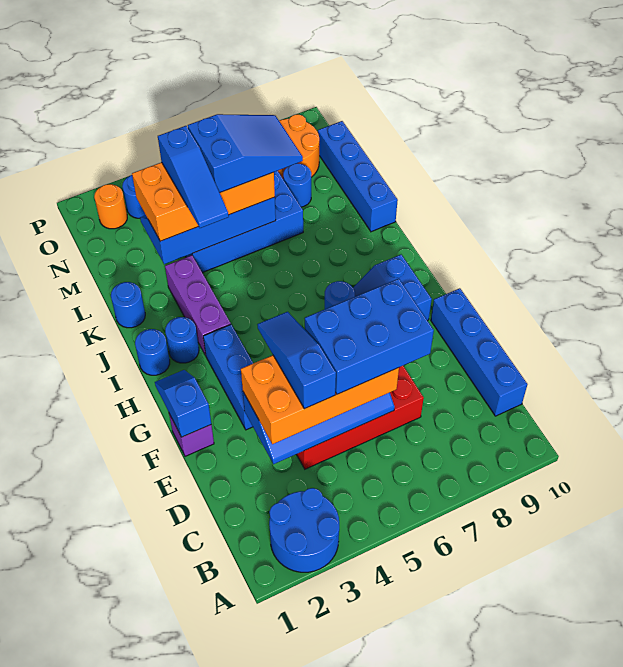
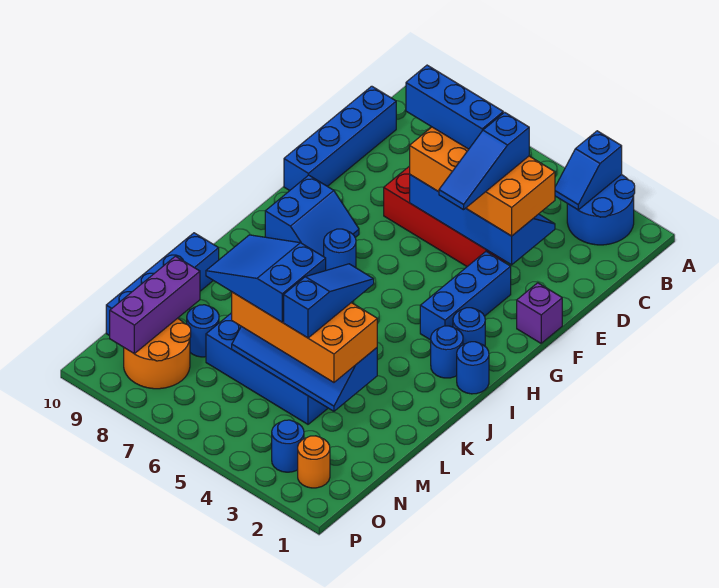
blue 2x3 brick [305,279,434,394] -> blue 1x3 brick [406,65,503,149]
blue 1x2 slope [155,370,211,437] -> blue 1x2 slope moved to [555,131,622,210]
purple 1x3 brick [165,255,231,355] -> purple 1x3 brick moved to [110,256,200,354]
blue 1x1 round brick [111,282,145,328] -> blue 1x1 round brick moved to [453,308,485,346]

